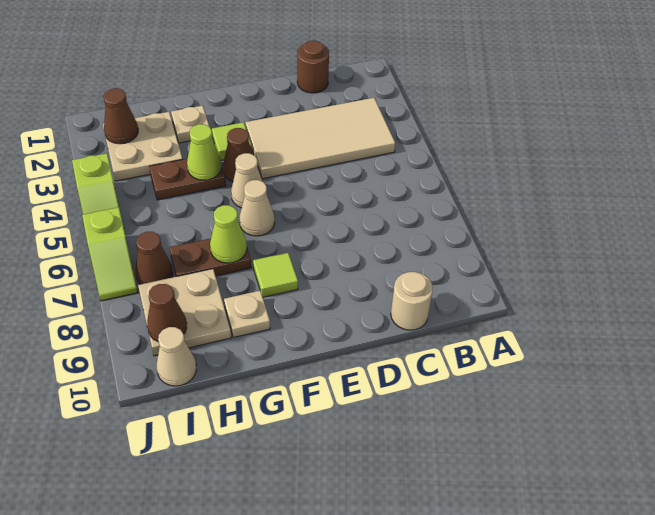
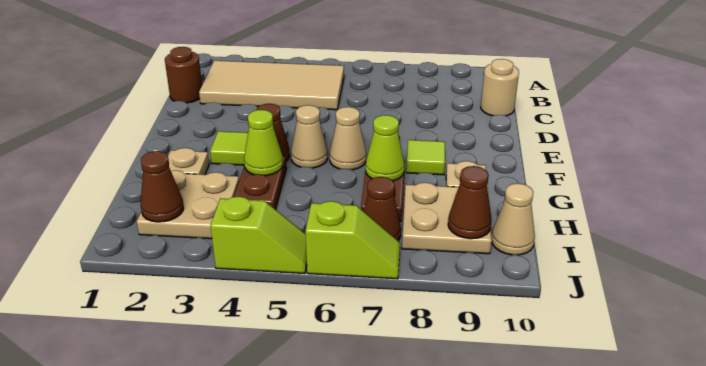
tan 2x4 tile [246,98,395,179] -> tan 2x4 tile turned to [199,61,344,110]

